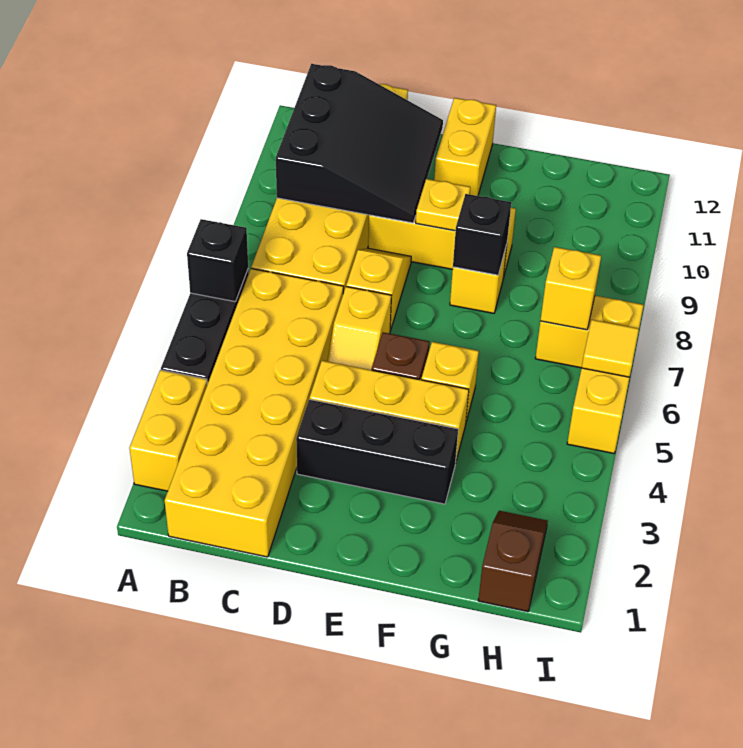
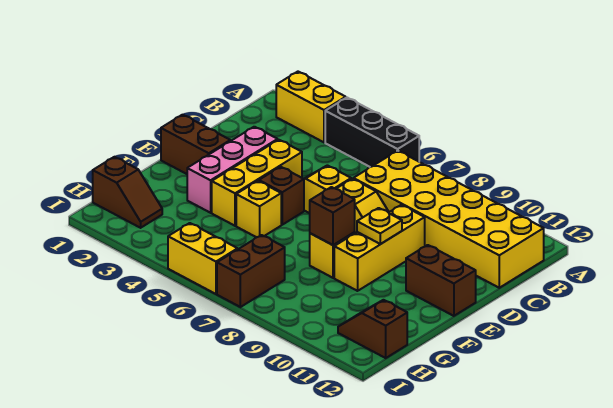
black 1x1 brick [187,219,248,302] -> none
yellow 2x6 brick [165,269,344,557] -> none
black 3x3 slope [276,64,443,223] -> none
black 1x3 brick [296,399,458,504] -> pink 1x3 brick [187,127,278,213]
none -> brown 1x2 brick [161,115,230,174]
yellow 1x2 brick [434,98,496,196] -> brown 1x2 brick [406,245,476,316]
black 1x1 brick [453,194,511,275] -> brown 1x1 brick [310,187,355,245]
yellow 1x2 brick [535,296,644,368] -> brown 1x2 brick [217,235,285,307]
yellow 1x1 brick [540,247,601,330] -> none
none -> brown 1x2 slope [338,300,407,358]
yellow 1x1 tile [582,320,639,377] -> none

